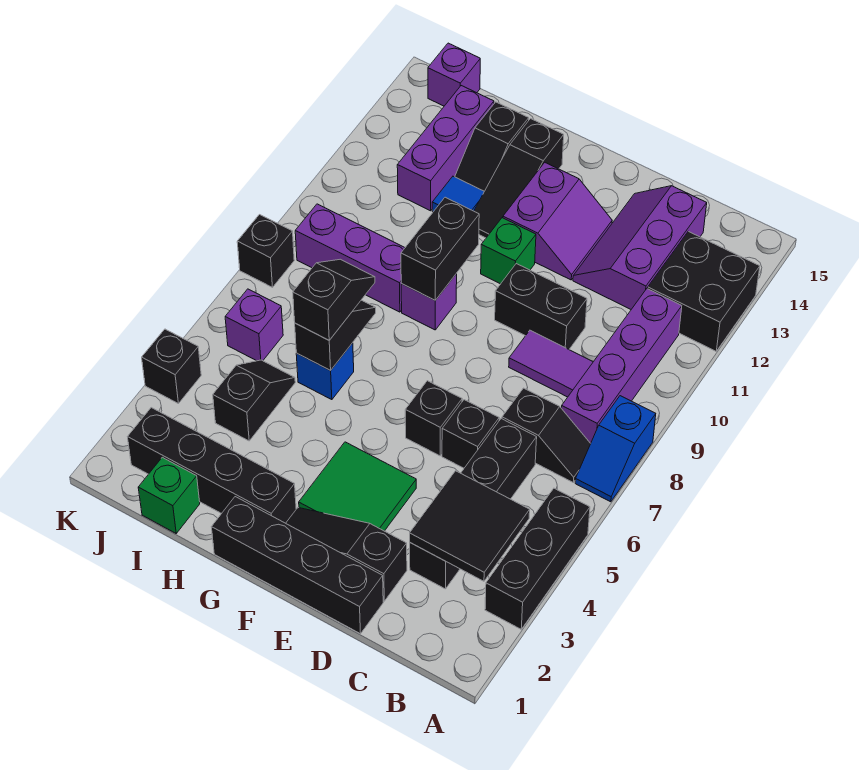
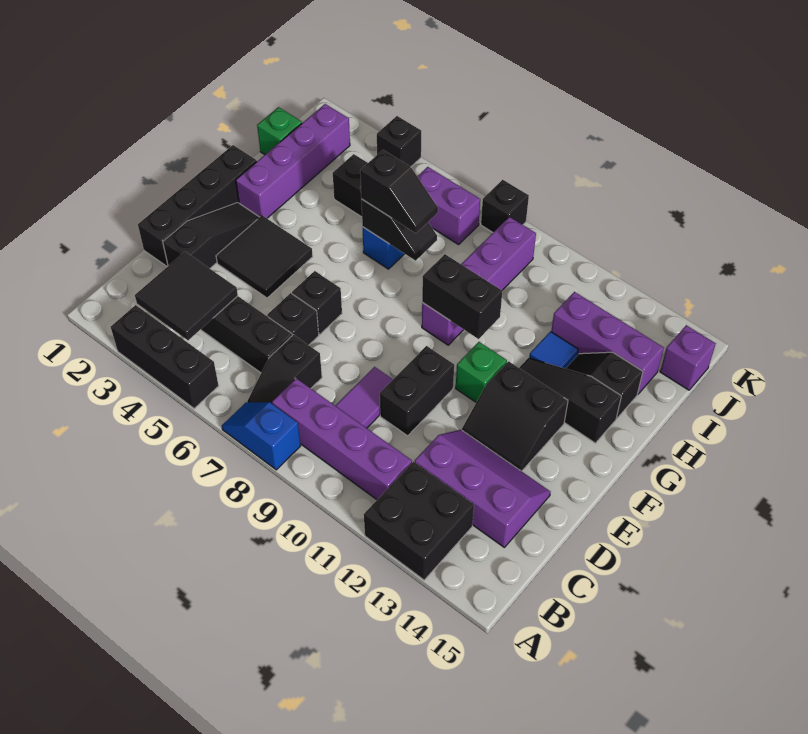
green 2x2 tile [299,442,416,531] -> black 2x2 tile [216,216,313,298]
purple 2x2 slope [503,162,612,280] -> black 2x2 slope [462,361,568,471]
black 1x4 brick [128,408,296,523] -> purple 1x4 brick [236,104,350,218]
purple 1x1 brick [225,289,283,361] -> purple 1x2 brick [417,167,480,245]

